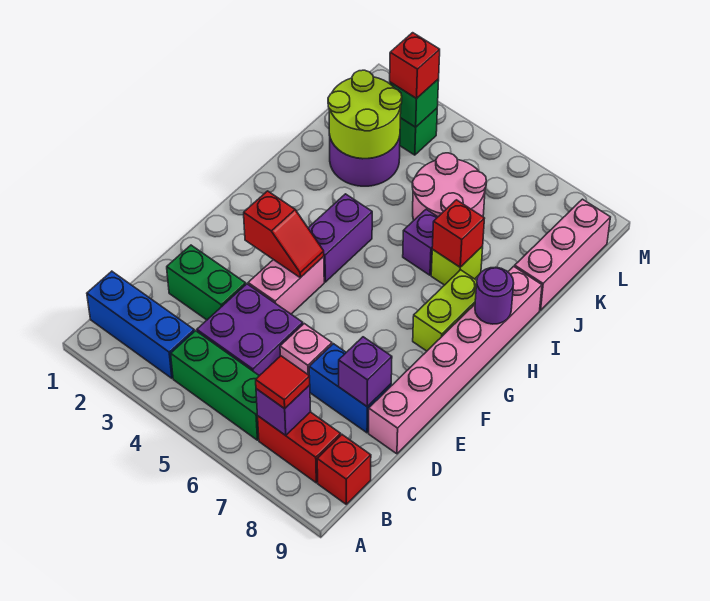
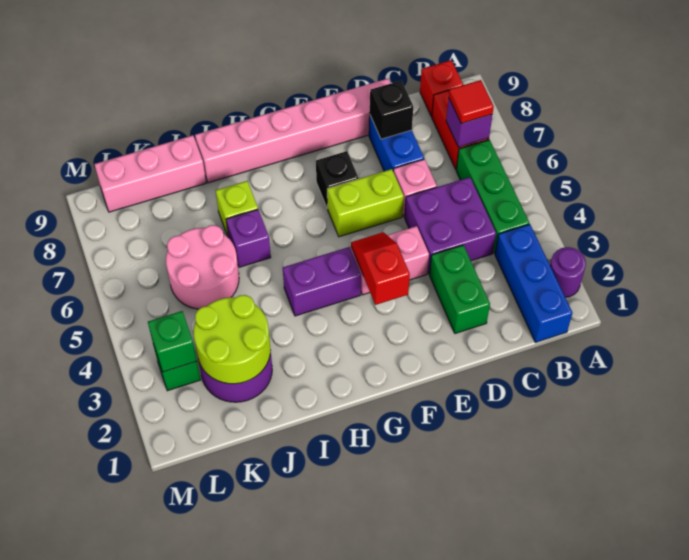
purple 1x1 brick [339,337,392,407] -> black 1x1 brick [370,81,413,139]
none -> black 1x1 brick [316,151,358,208]
lime 1x2 brick [413,270,477,351] -> lime 1x2 brick moved to [327,169,404,237]
purple 1x1 round brick [475,267,514,324] -> purple 1x1 round brick moved to [550,247,586,297]
red 1x1 brick [432,200,485,267] -> none
red 1x1 brick [390,33,440,99] -> none

